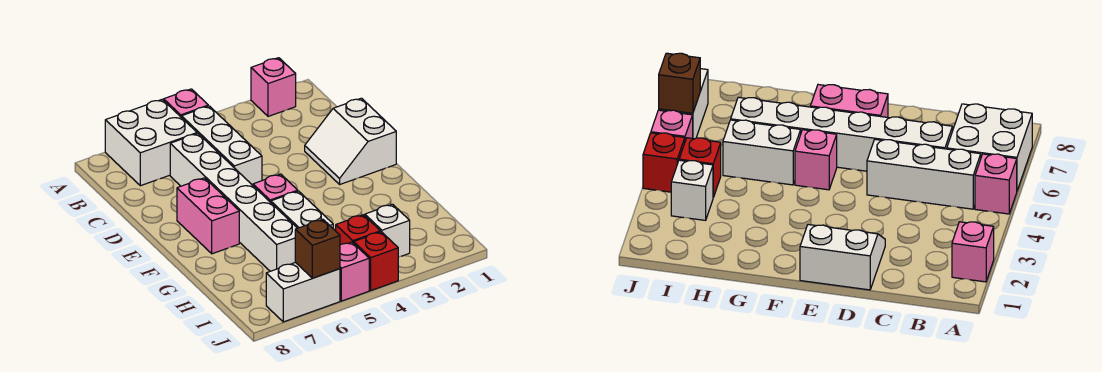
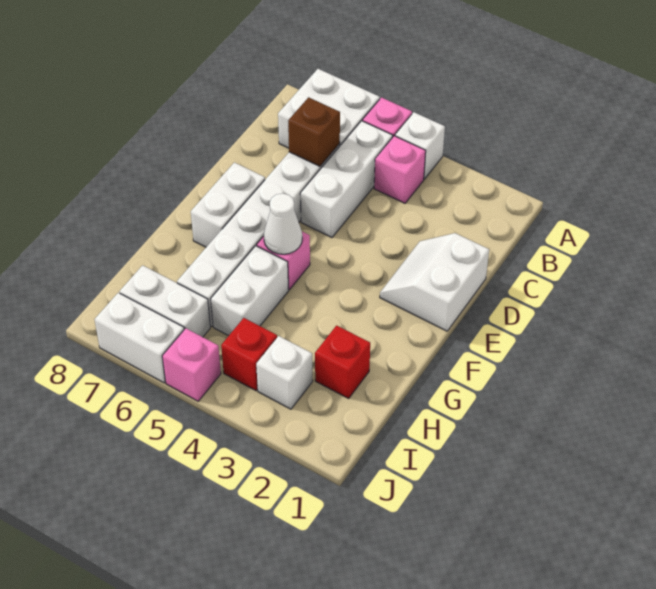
pink 1x1 brick [251,58,296,116] -> pink 1x1 brick moved to [374,136,426,203]
none -> white 1x1 brick [395,112,445,179]
pink 1x2 brick [177,178,239,254] -> white 1x2 brick [191,162,265,247]
none -> white 1x1 cone [264,193,302,254]
none -> white 1x2 brick [119,265,210,337]
red 1x1 brick [354,232,398,290] -> red 1x1 brick moved to [315,326,370,398]
brown 1x1 brick [295,219,340,278] -> brown 1x1 brick moved to [288,97,340,166]

